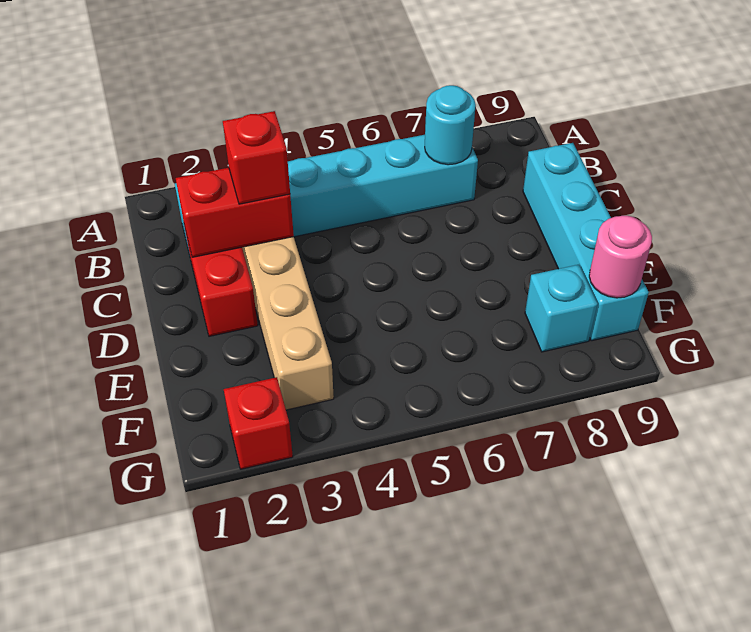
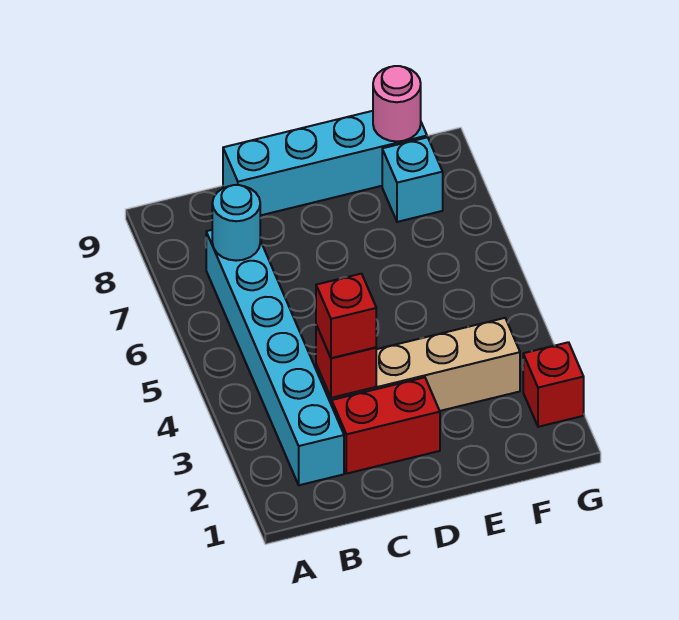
red 1x2 brick [176,168,294,257] -> red 1x1 brick [316,325,376,398]

